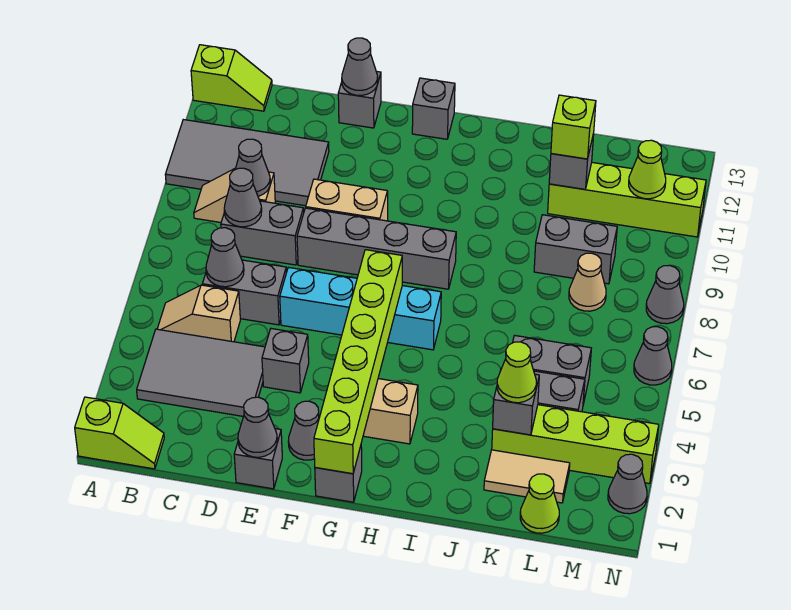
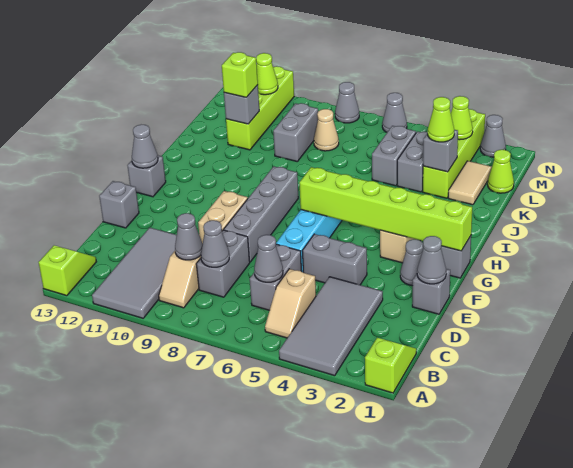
grey 2x3 tile [137,329,265,416] -> grey 2x4 tile [279,277,383,376]
grey 1x1 brick [262,329,309,393] -> grey 1x2 brick [302,234,367,285]
grey 1x1 cone [342,38,378,96] -> grey 1x1 cone moved to [132,125,158,168]
none -> lime 1x1 cone [451,96,473,140]

